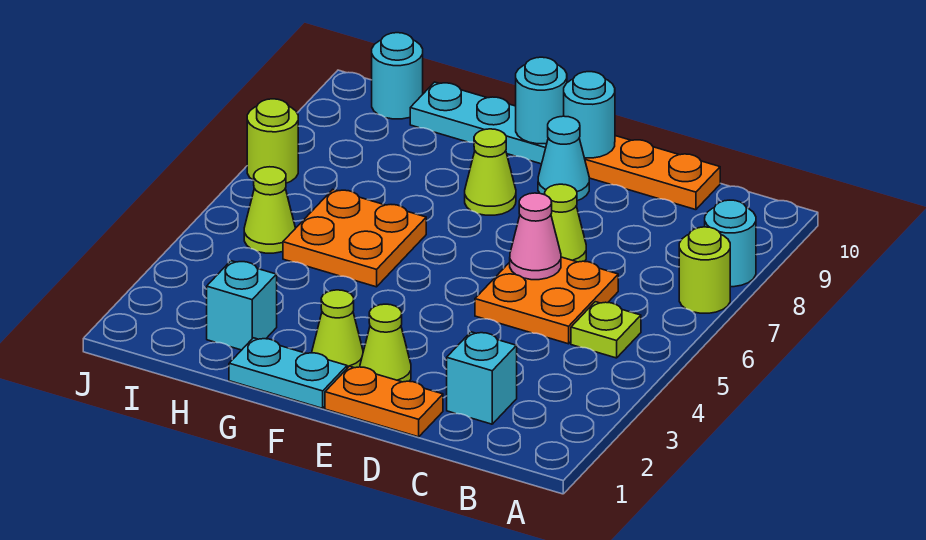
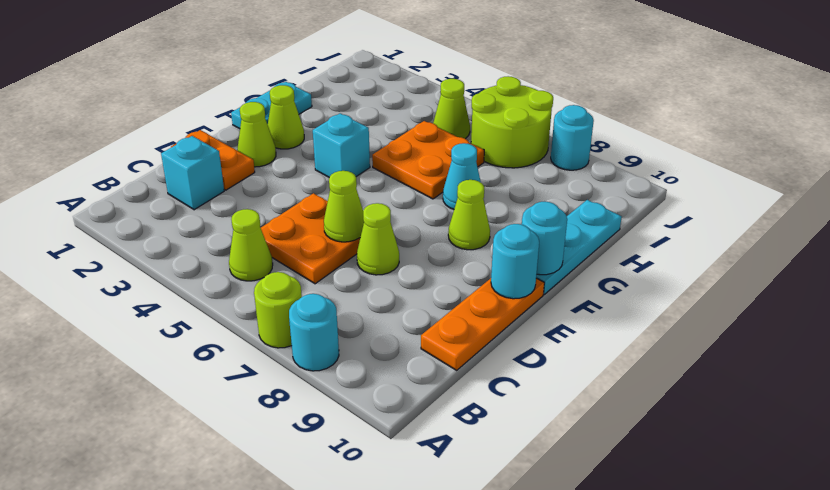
lime 1x1 plate [571,302,641,358] -> lime 1x1 cone [229,209,273,281]
orange 1x2 plate [325,366,443,437] -> orange 1x2 plate turned to [171,130,255,190]
pink 1x1 cone [510,193,561,280] -> lime 1x1 cone [324,171,364,242]
cyan 1x1 cone [538,116,589,201] -> cyan 1x1 cone moved to [443,143,481,209]
cyan 1x1 brick [207,261,277,350] -> cyan 1x1 brick moved to [313,113,370,177]
cyan 1x1 round brick [372,33,423,119] -> cyan 1x1 round brick moved to [551,105,594,170]
lime 1x1 round brick [247,99,298,183] -> lime 2x2 round brick [471,76,553,168]

